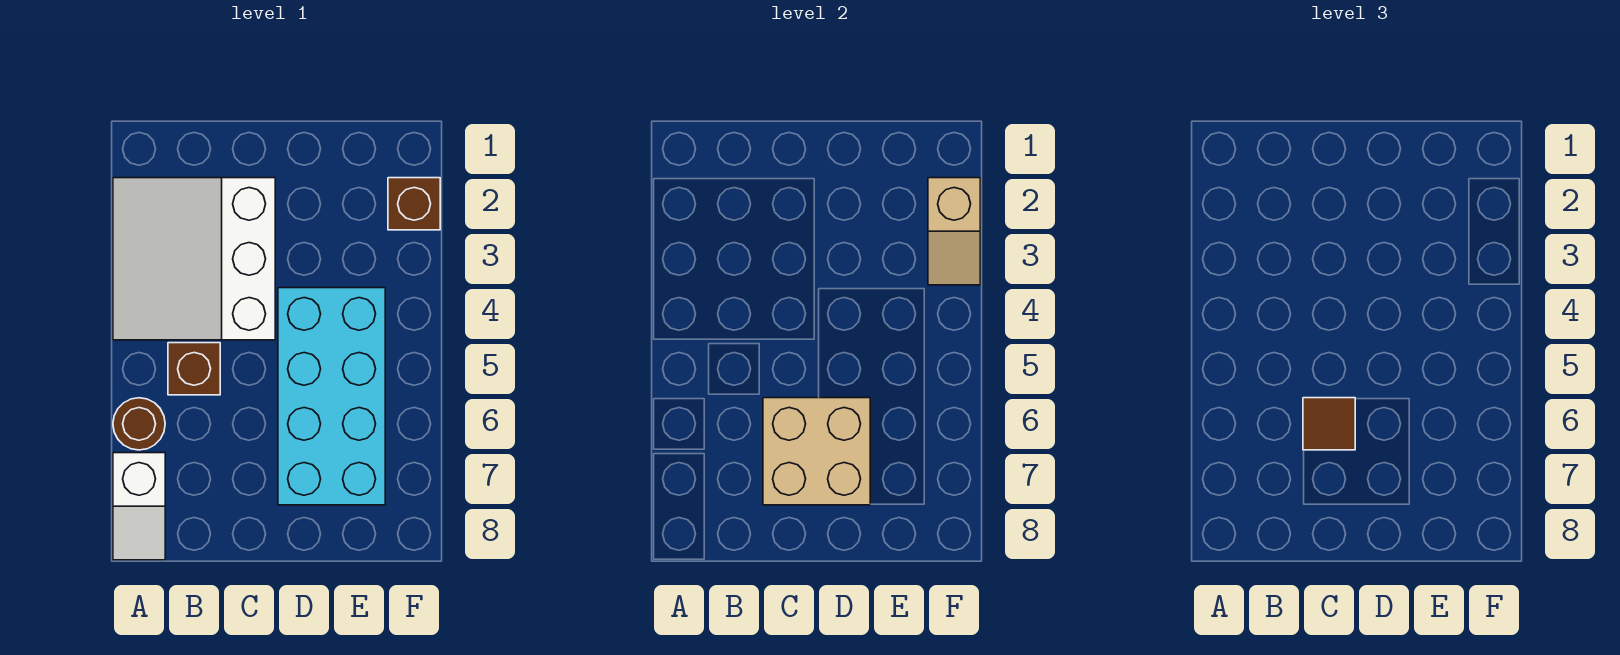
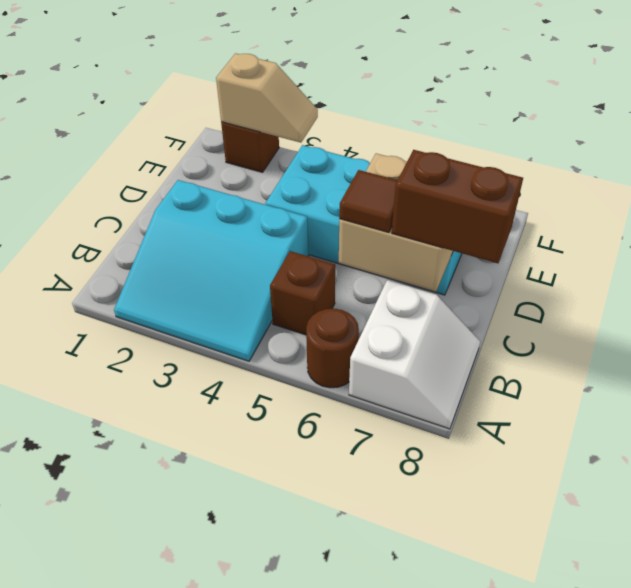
white 3x3 slope [113,178,275,340] -> cyan 3x3 slope [114,180,308,361]
white 1x2 slope [113,453,165,560] -> white 2x2 slope [349,280,480,429]
none -> brown 1x2 brick [392,150,523,263]

